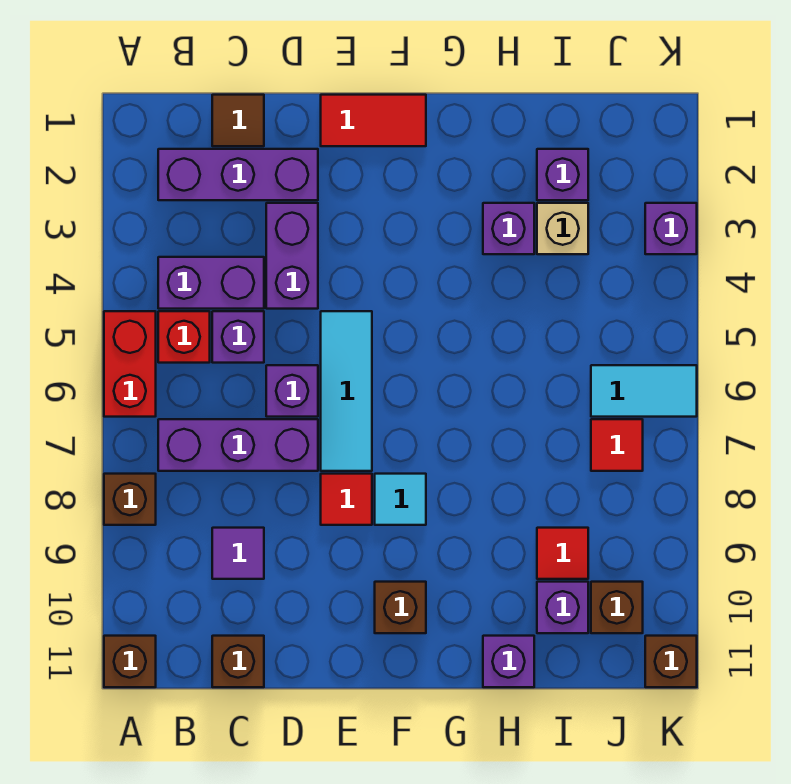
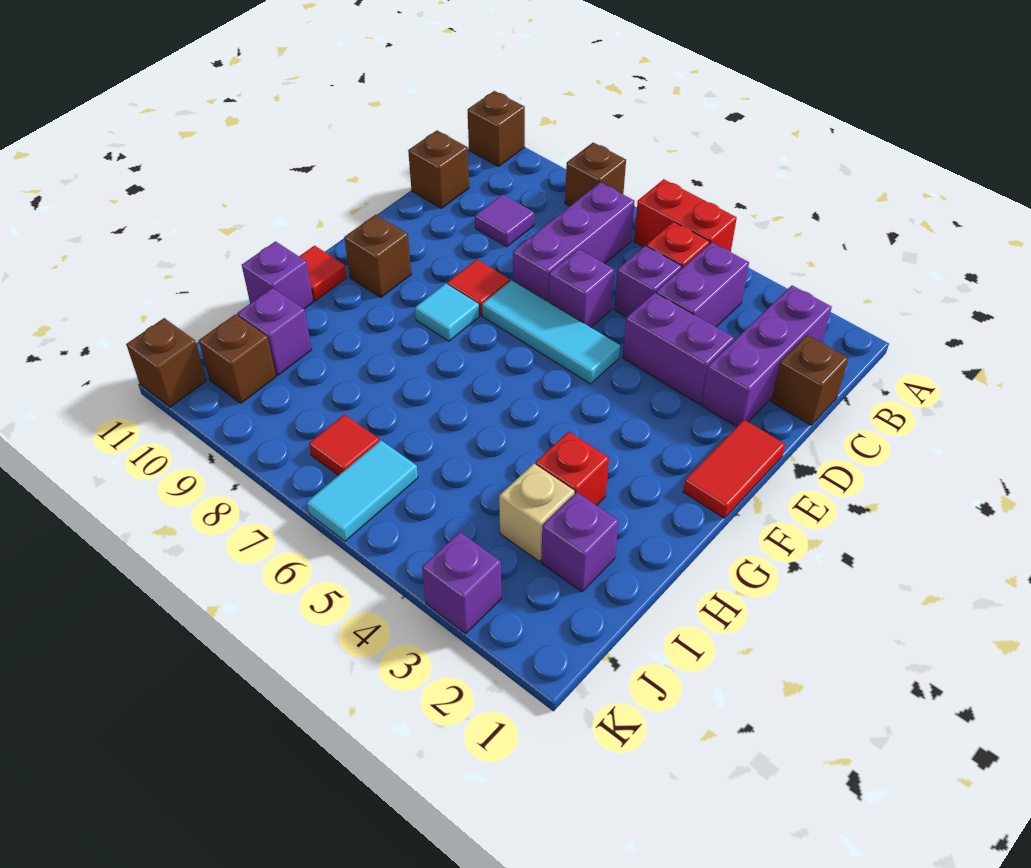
brown 1x1 tile [212,95,264,146] -> brown 1x1 brick [771,335,848,425]
purple 1x1 brick [483,203,534,254] -> red 1x1 brick [536,432,609,505]
red 1x1 tile [537,528,588,579] -> red 1x1 tile moved to [299,246,347,301]

